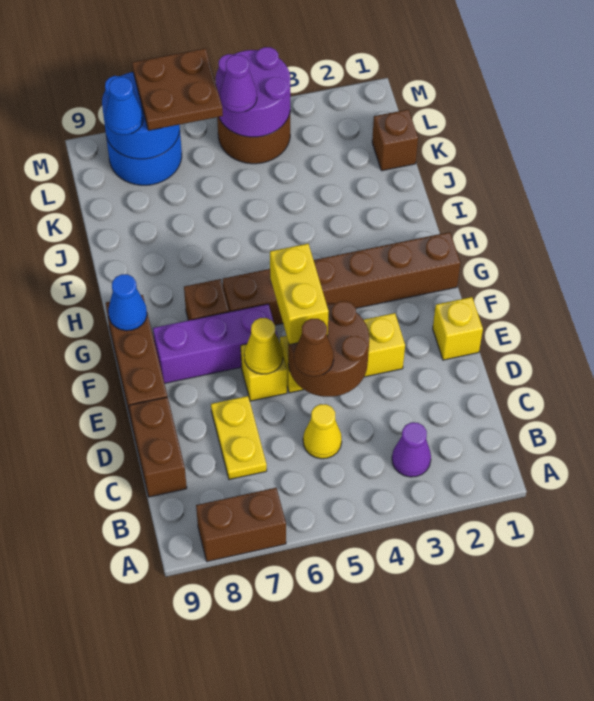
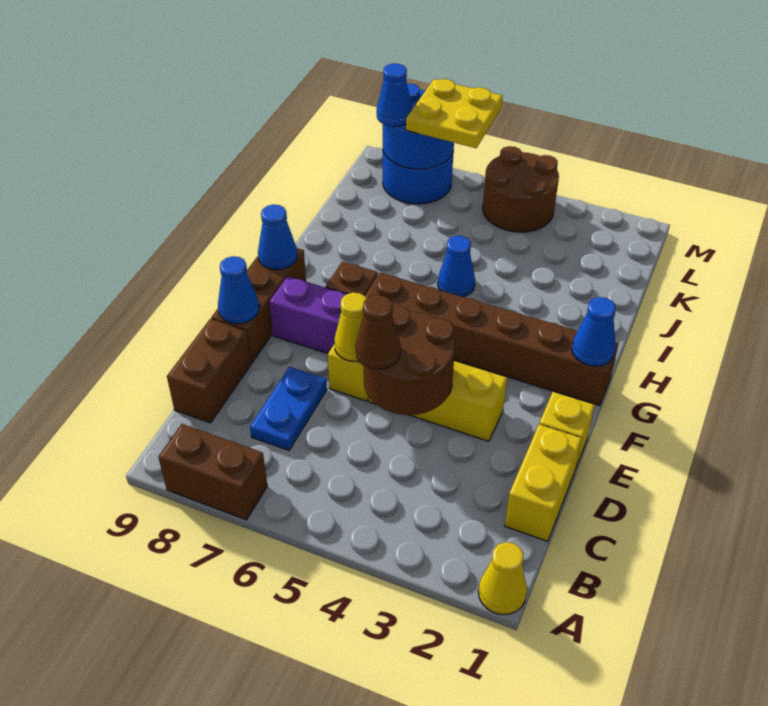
purple 1x1 cone [392,422,431,477] -> none
yellow 1x1 cone [303,404,342,459] -> yellow 1x1 cone moved to [478,542,527,615]
yellow 1x2 plate [211,396,267,480] -> blue 1x2 plate [250,367,327,450]
yellow 1x2 brick [270,244,329,345] -> yellow 1x2 brick moved to [505,424,582,541]
none -> blue 1x1 cone [218,256,259,324]
none -> blue 1x1 cone [572,297,616,366]
none -> blue 1x1 cone [438,236,475,297]
brown 1x1 brick [372,110,418,171] -> none
purple 2x2 round brick [216,47,290,137] -> none
purple 1x1 cone [220,55,257,113] -> none
brown 2x2 plate [132,48,223,131] -> yellow 2x2 plate [406,79,503,148]

